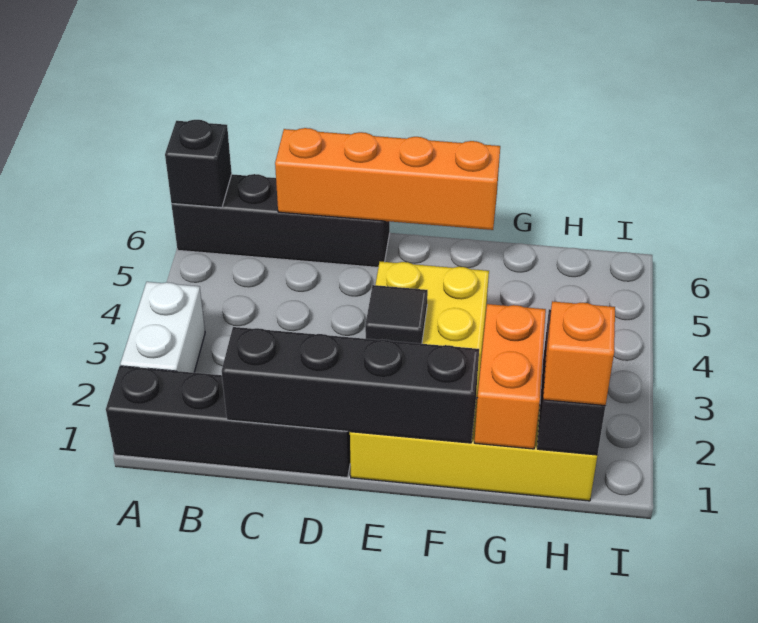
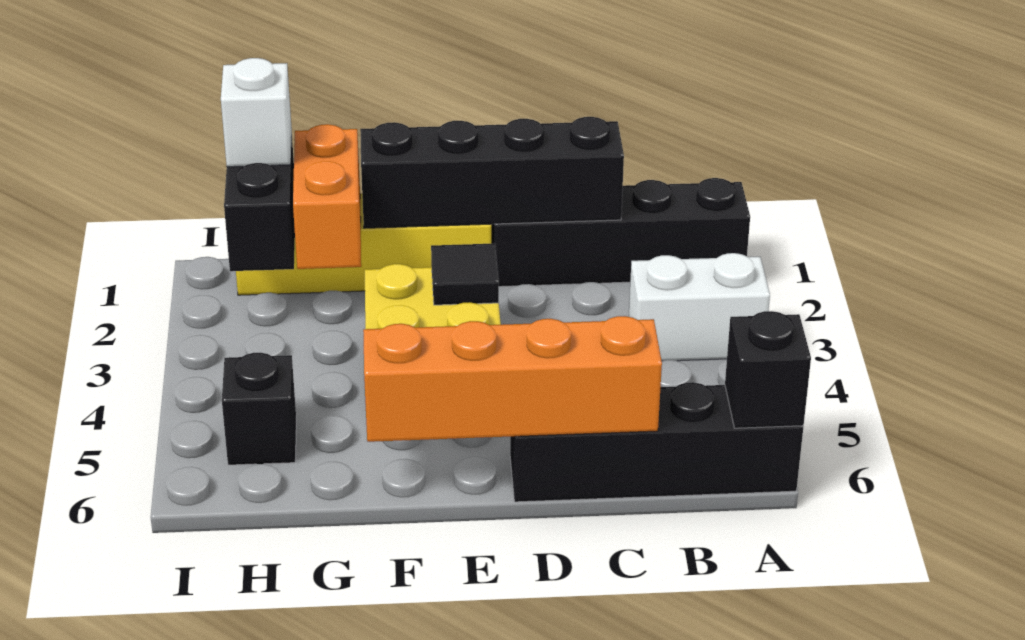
white 1x2 brick [120,282,205,373] -> white 1x2 brick turned to [629,253,770,361]
orange 1x1 brick [543,301,615,406] -> white 1x1 brick [221,58,292,167]
none -> black 1x1 brick [222,353,296,465]

